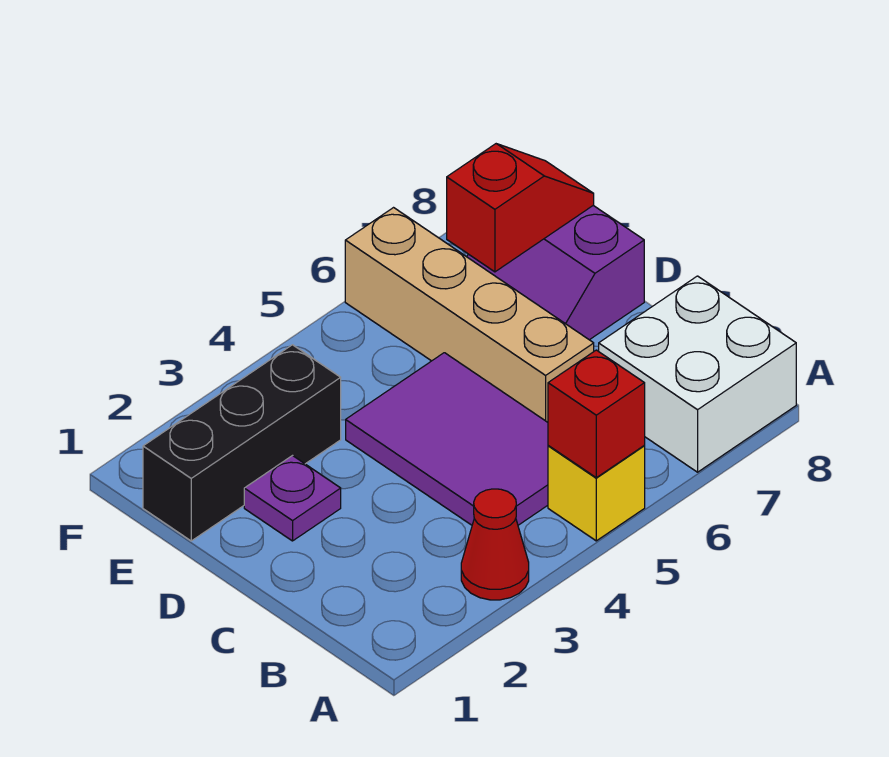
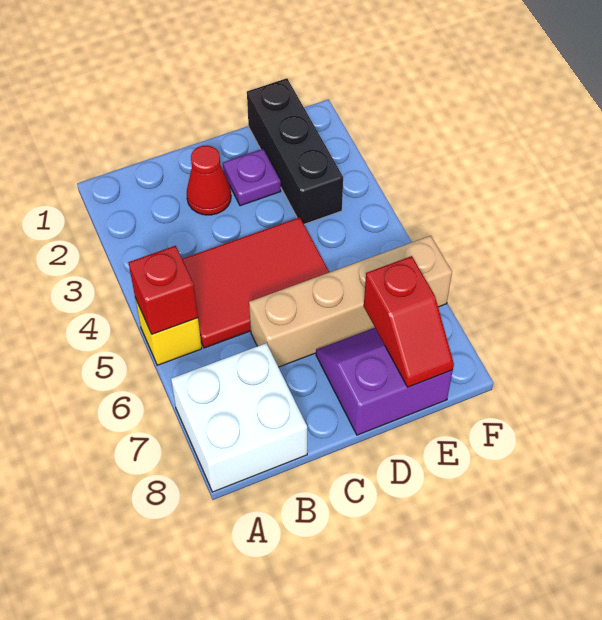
red 1x1 cone [461,489,529,600] -> red 1x1 cone moved to [187,145,231,215]
purple 2x3 tile [346,353,548,525] -> red 2x3 tile [182,217,329,348]

